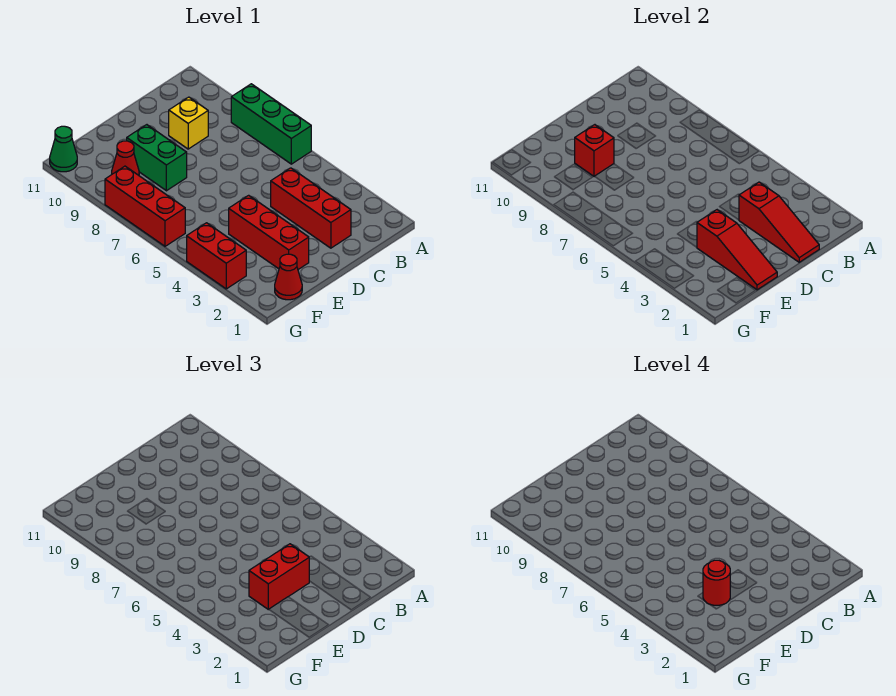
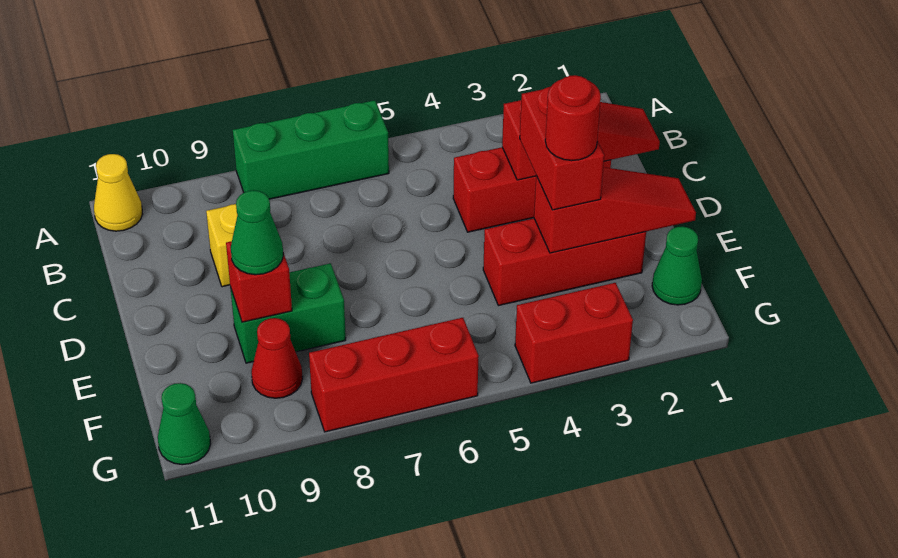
none -> yellow 1x1 cone [94,154,142,231]
none -> green 1x1 cone [231,190,283,275]
red 1x1 cone [275,254,302,300] -> green 1x1 cone [652,226,702,305]

